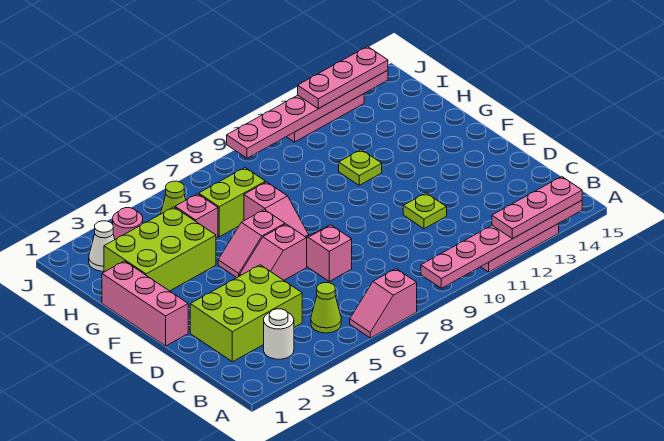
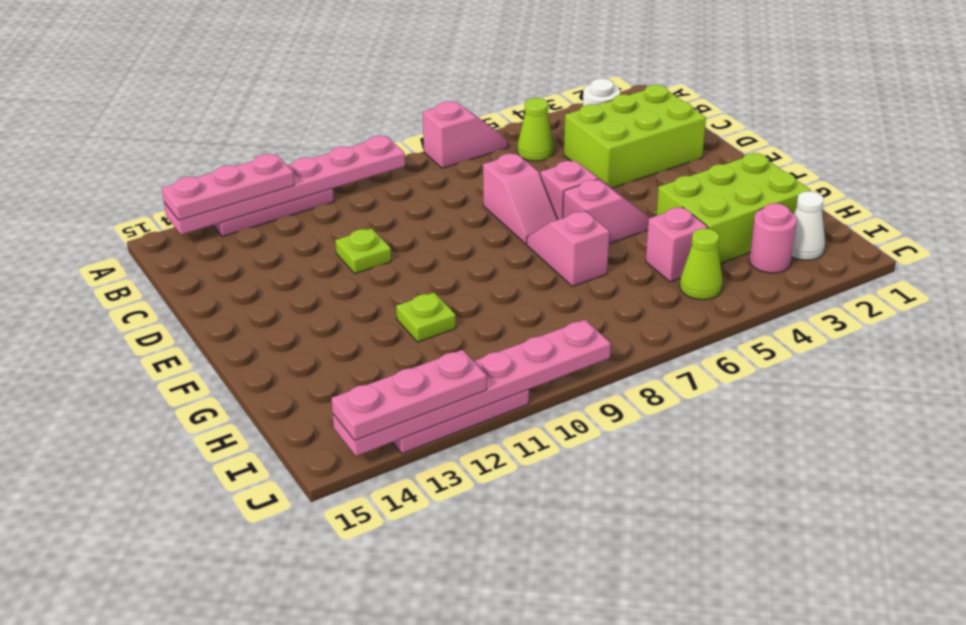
pink 1x3 brick [102,261,188,346] -> none
lime 1x2 brick [199,168,266,237] -> none

